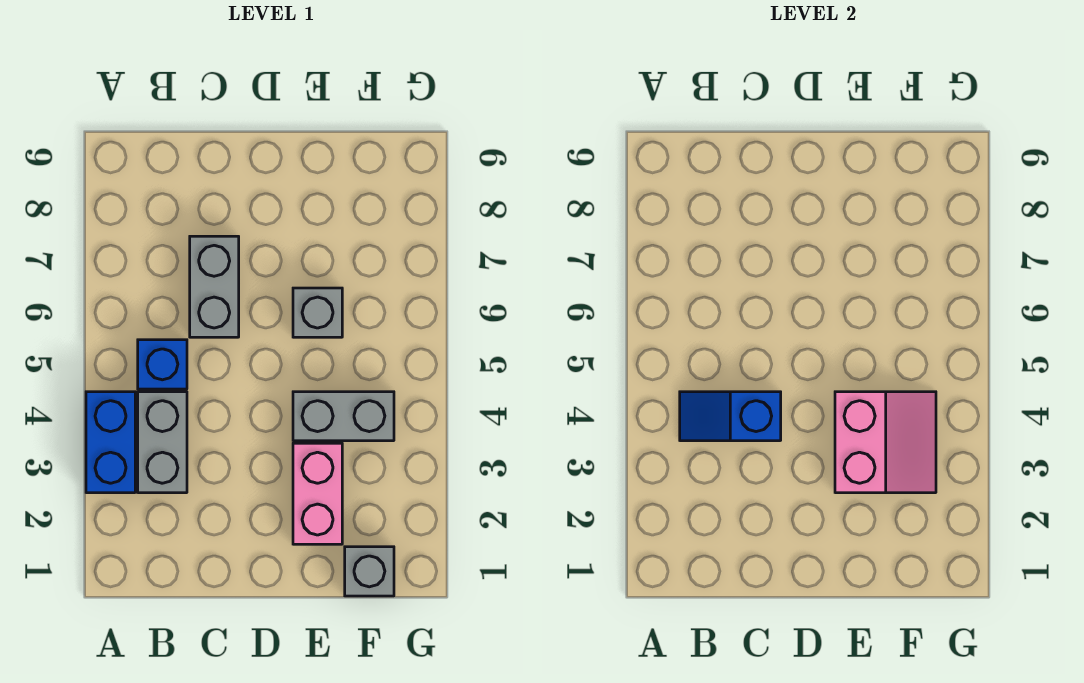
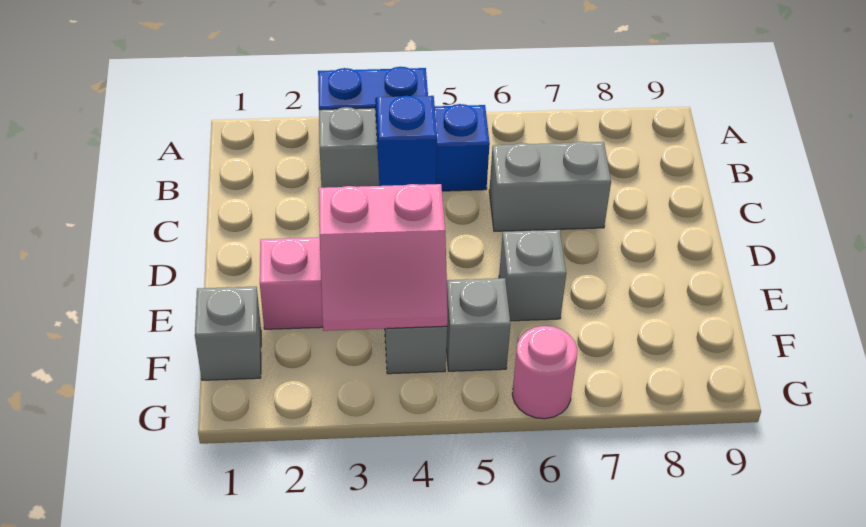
none -> grey 1x1 brick [446,278,511,371]
none -> pink 1x1 round brick [512,326,577,419]

